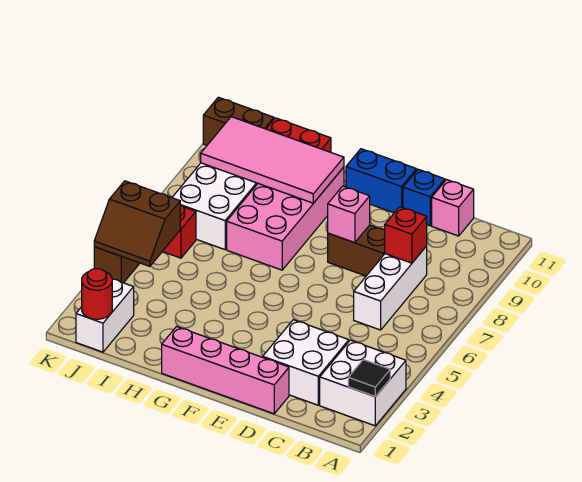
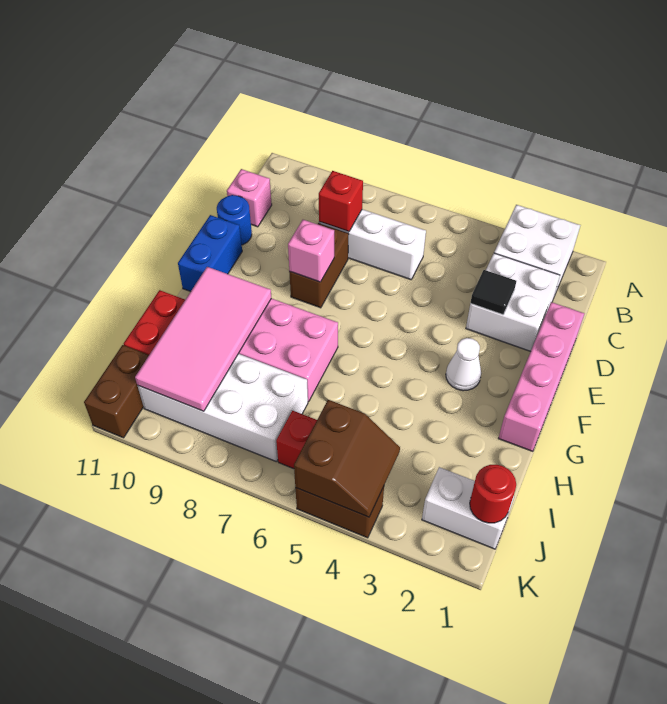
black 1x1 tile [348,360,390,397] -> black 1x1 tile moved to [470,270,516,315]
blue 1x1 brick [403,169,445,226] -> blue 1x1 round brick [217,195,252,245]
none -> white 1x1 cone [446,338,481,391]

